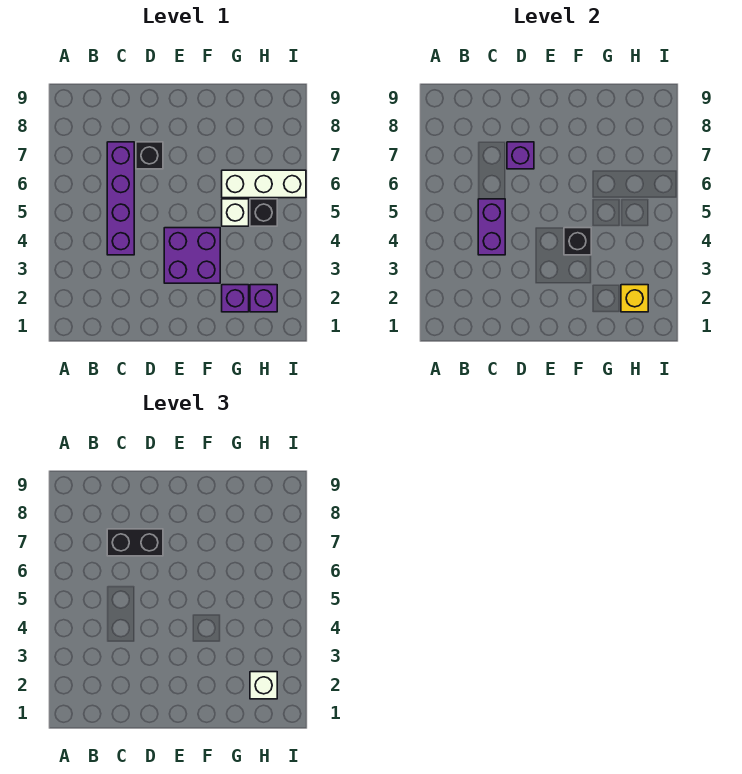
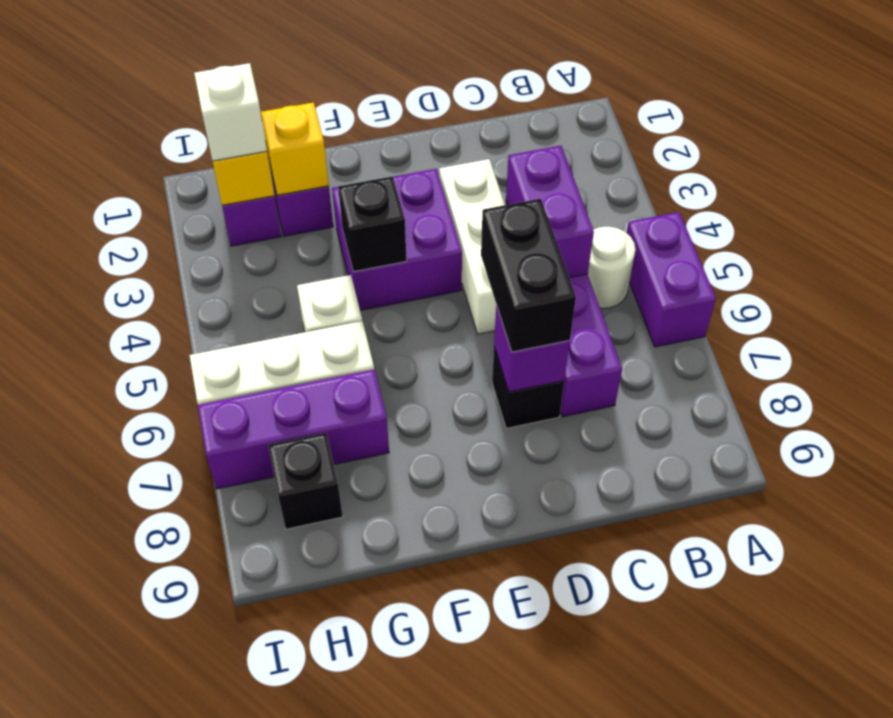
none -> purple 1x2 brick [627,212,716,347]
none -> white 1x1 round brick [588,226,636,308]
black 1x2 brick [107,529,163,556] -> black 1x2 brick turned to [481,199,576,352]
none -> white 1x3 brick [439,159,505,334]
none -> yellow 1x1 brick [261,103,329,195]
none -> purple 1x3 brick [198,369,389,489]
black 1x1 brick [250,199,277,226] -> black 1x1 brick moved to [268,433,343,529]

